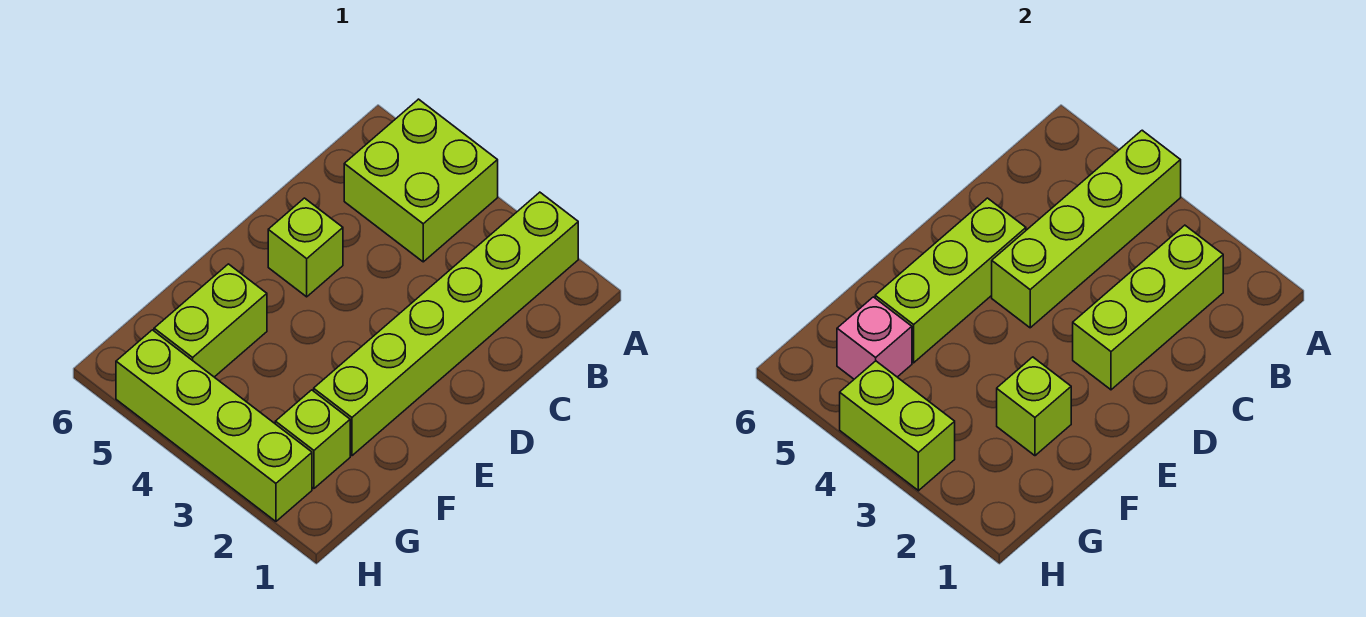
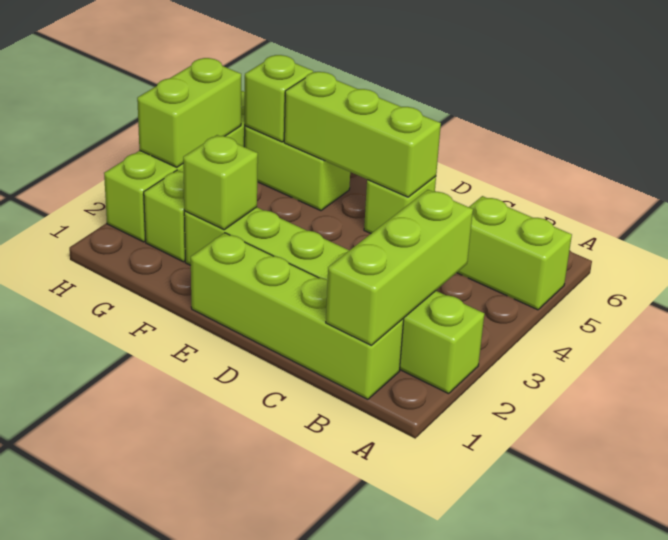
lime 2x2 brick [344,99,498,262] -> lime 1x2 brick [457,196,572,310]
lime 1x4 brick [992,130,1181,328] -> lime 1x4 brick moved to [191,233,404,399]
lime 1x3 brick [1073,225,1223,390] -> lime 1x3 brick turned to [326,190,473,345]
pink 1x1 brick [837,297,912,379] -> lime 1x1 brick [245,55,313,142]

